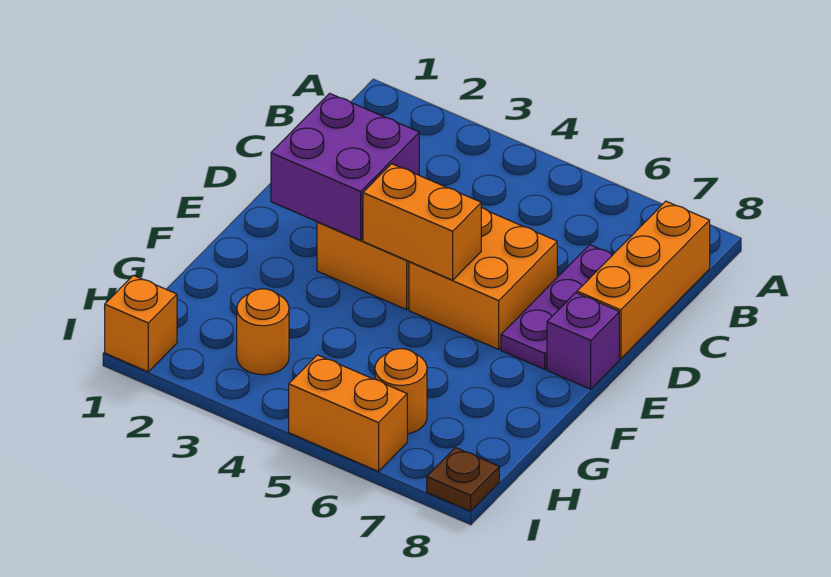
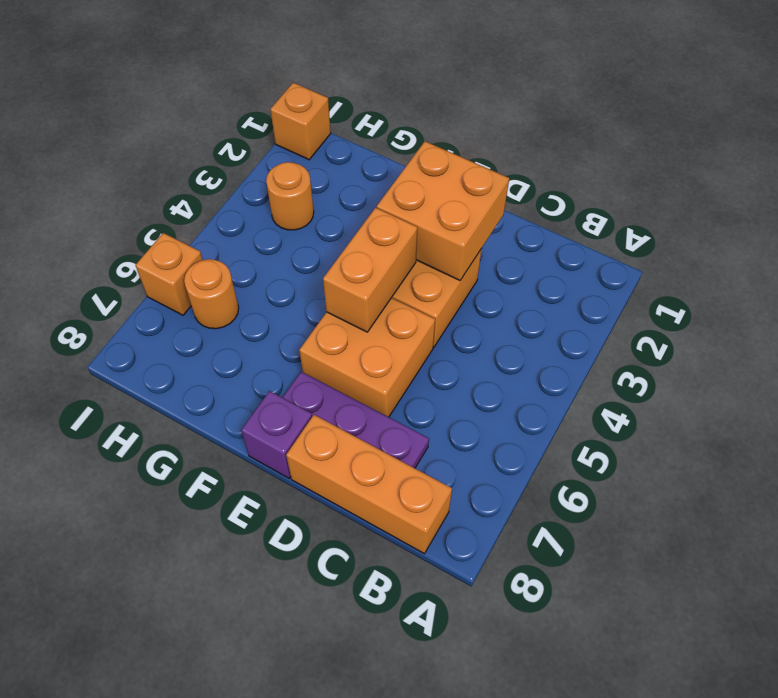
purple 2x2 brick [271,93,419,240] -> orange 2x2 brick [377,141,509,280]
orange 1x2 brick [289,355,407,471] -> orange 1x1 brick [136,233,203,315]
brown 1x1 plate [427,448,499,511] -> none

